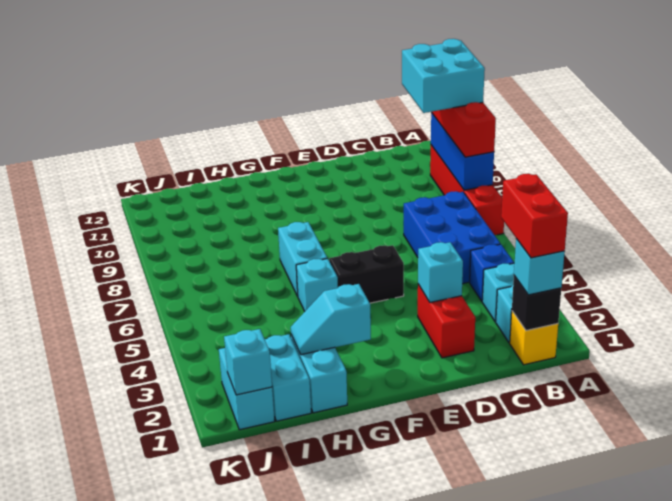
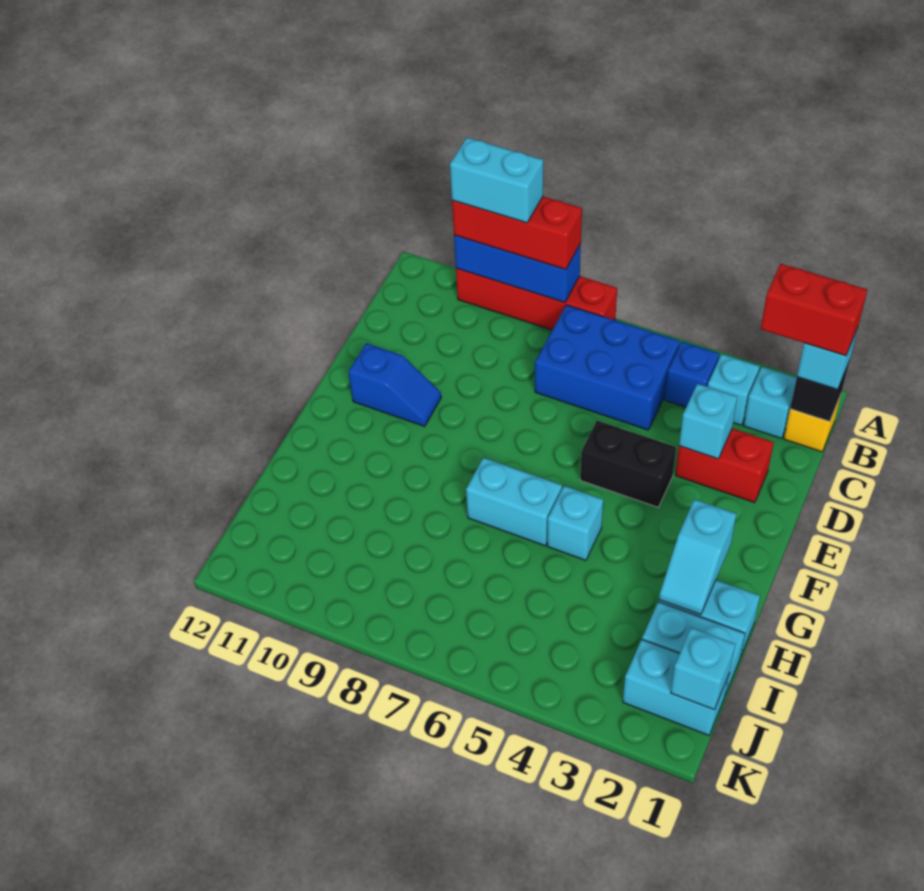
cyan 2x2 brick [402,39,485,113] -> cyan 1x2 brick [450,138,543,223]
black 1x2 brick [329,245,404,303] -> black 1x2 brick turned to [580,421,676,507]
none -> blue 1x2 slope [349,343,441,426]

